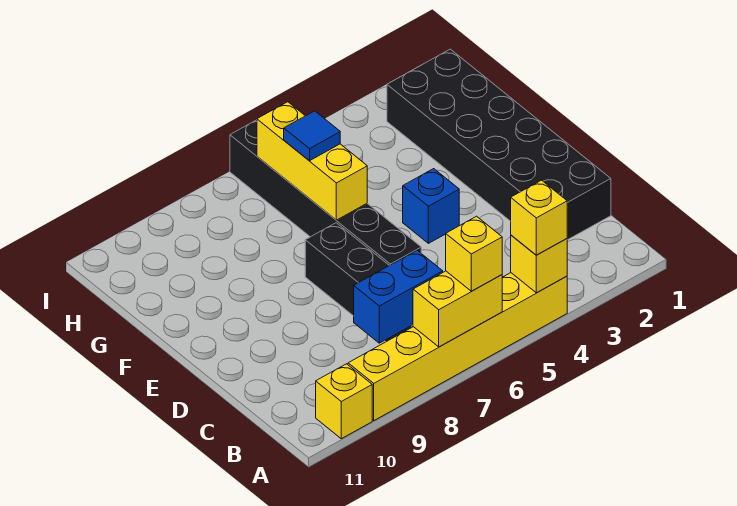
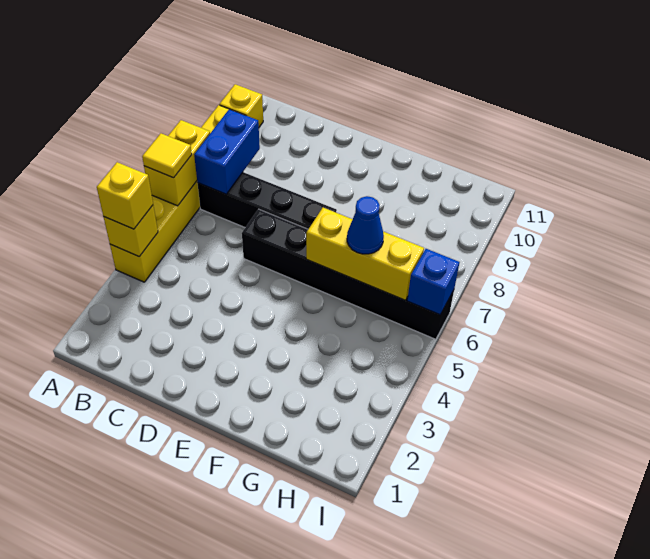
yellow 1x1 brick [446,216,502,291] -> yellow 1x1 tile [142,133,192,178]
black 2x6 brick [387,49,611,240] -> none
blue 1x1 brick [403,169,459,243] -> blue 1x1 brick moved to [407,249,459,315]
blue 1x1 tile [284,111,340,161] -> blue 1x1 cone [347,196,384,254]

